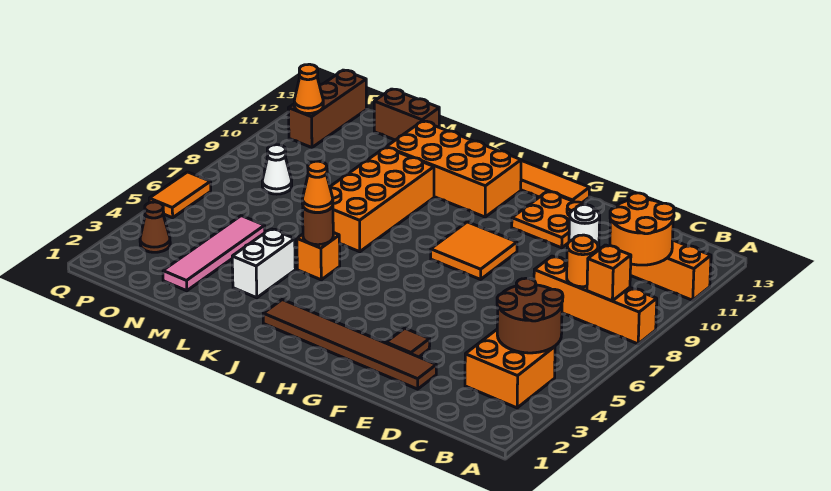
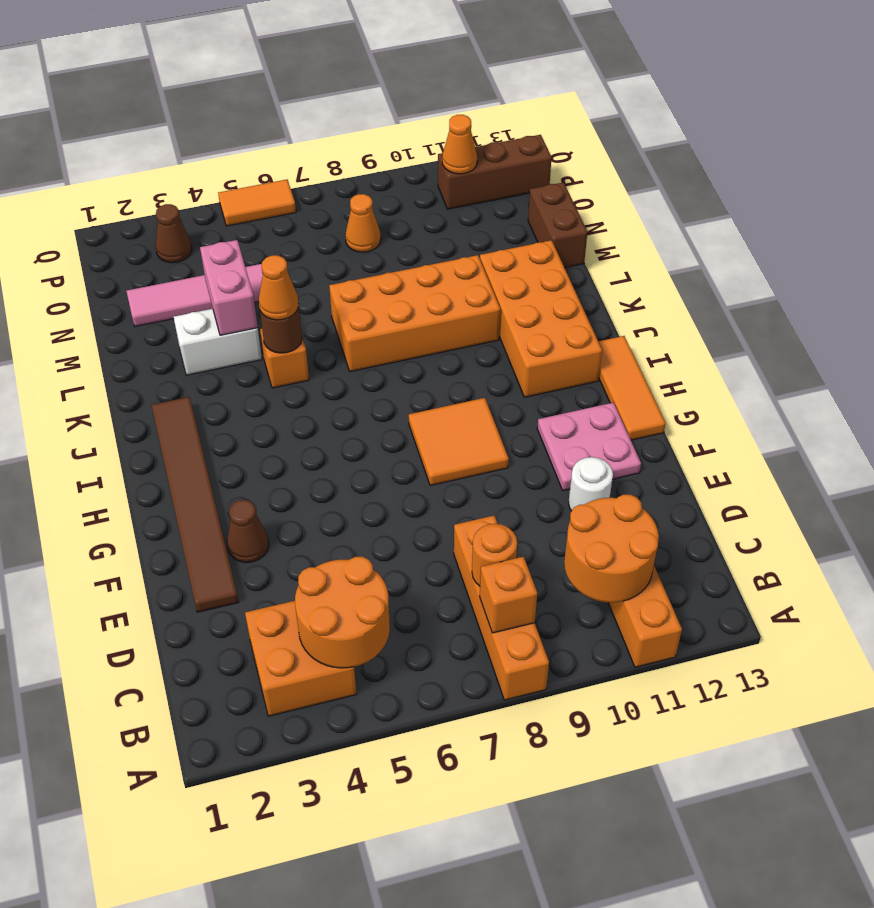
brown 2x2 round brick [497,278,563,353] -> orange 2x2 round brick [295,557,390,668]
brown 1x1 tile [386,328,430,357] -> brown 1x1 cone [227,500,269,563]
orange 2x2 plate [512,191,584,248] -> pink 2x2 plate [537,403,641,491]
none -> pink 1x2 brick [200,240,258,335]
white 1x1 cone [262,145,292,194] -> orange 1x1 cone [345,194,381,252]

